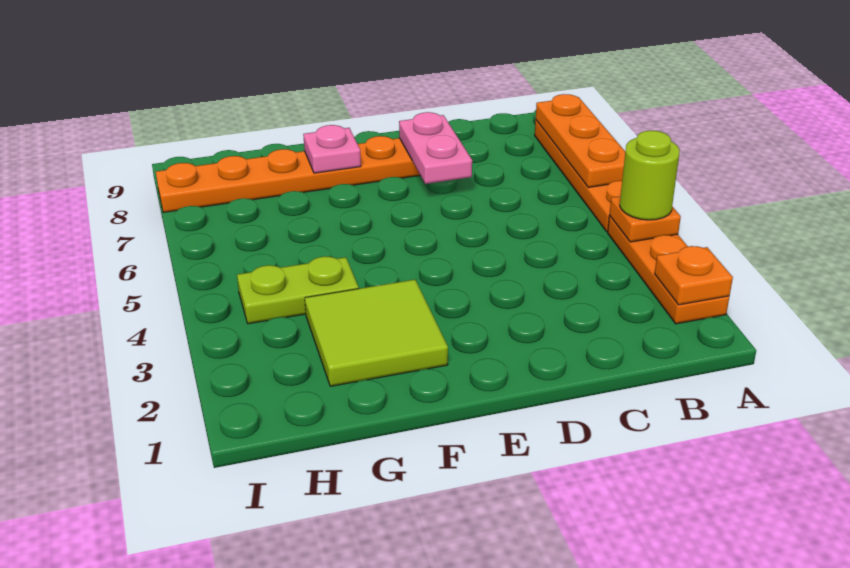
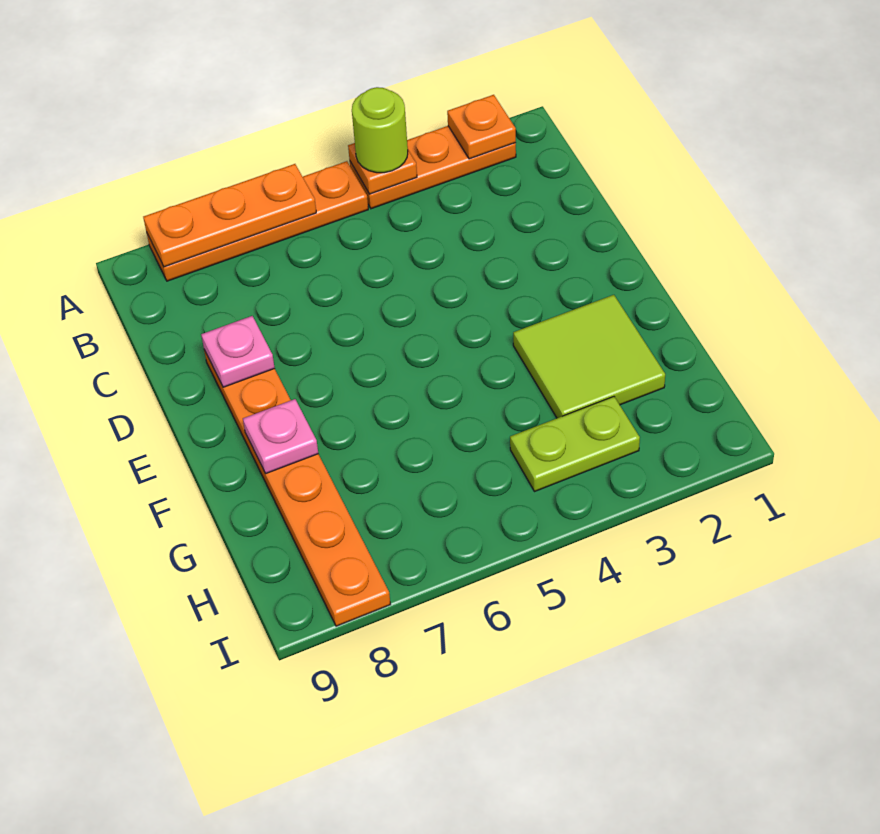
pink 1x2 plate [399,112,472,184] -> pink 1x1 plate [201,316,275,387]
lime 1x2 plate [237,256,359,324] -> lime 1x2 plate turned to [510,397,640,492]

